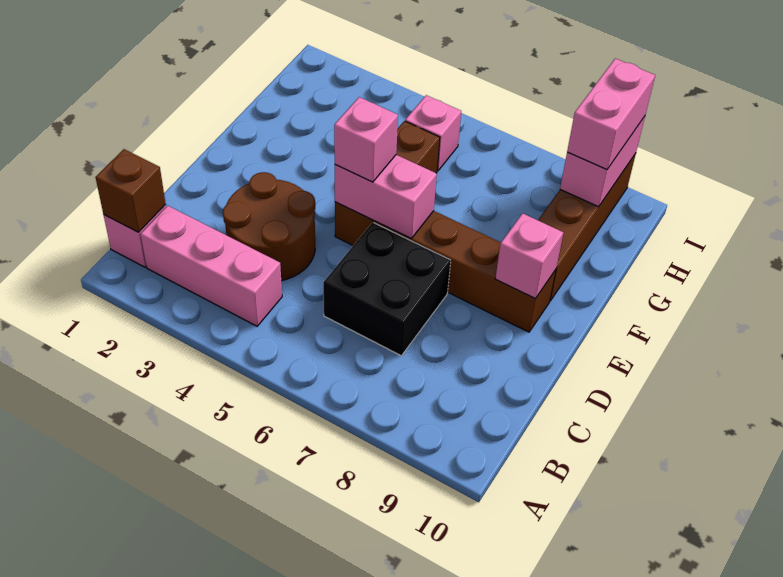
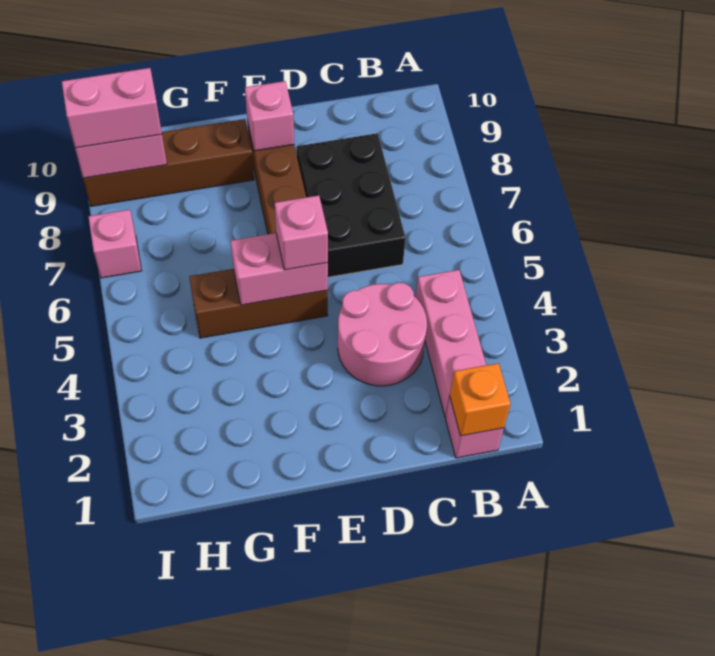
brown 1x1 brick [95,149,166,232] -> orange 1x1 brick [450,363,511,436]
brown 2x2 round brick [223,172,315,281] -> pink 2x2 round brick [338,283,427,386]
black 2x2 brick [323,222,451,356] -> black 2x3 brick [297,133,406,277]
pink 1x2 brick [335,155,437,239] -> pink 1x2 brick turned to [231,233,328,305]
pink 1x1 brick [405,95,461,171] -> pink 1x1 brick moved to [88,210,142,278]

